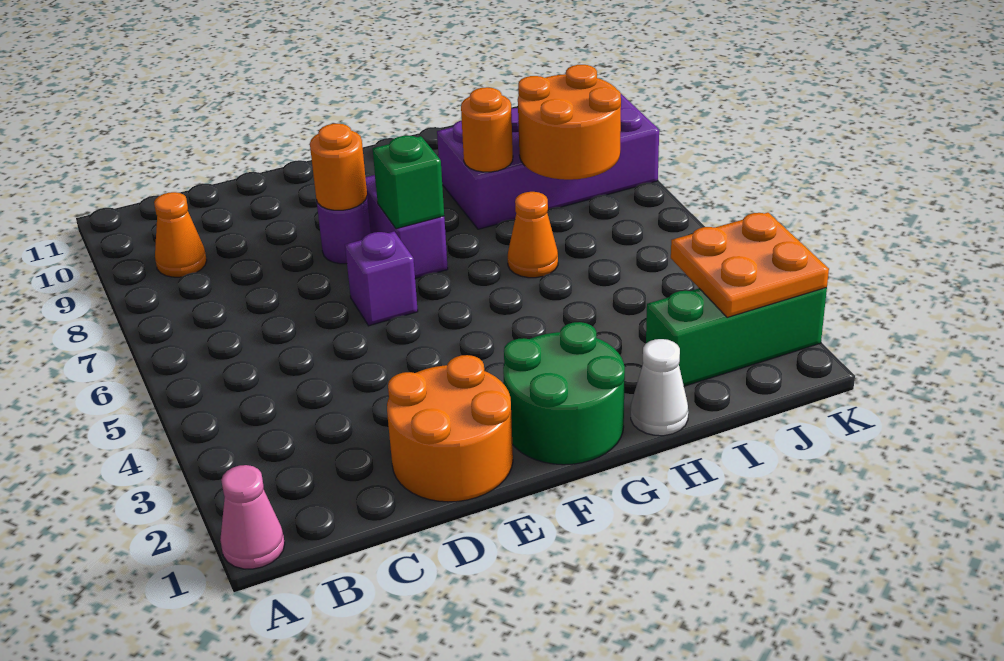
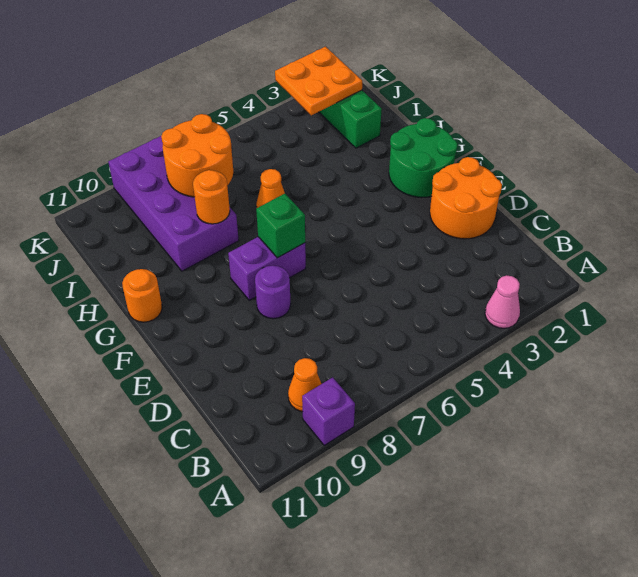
pink 1x1 cone [220,465,285,569] -> pink 1x1 cone moved to [485,275,520,328]
purple 1x1 brick [345,232,418,326] -> purple 1x1 brick moved to [302,377,355,445]
orange 1x1 round brick [310,124,367,210] -> orange 1x1 round brick moved to [122,269,162,322]
white 1x1 cone [631,339,688,436] -> none

